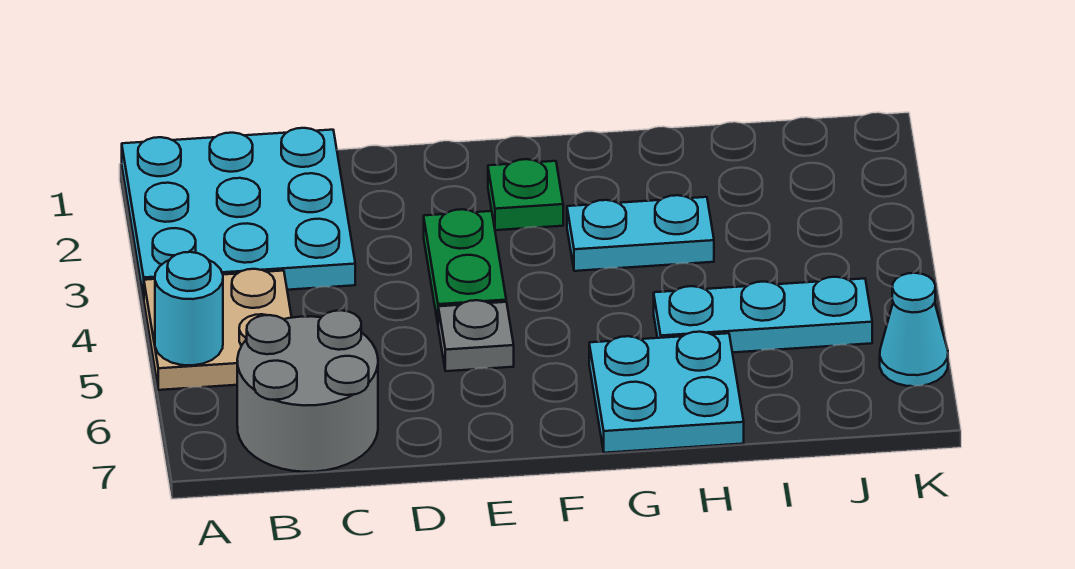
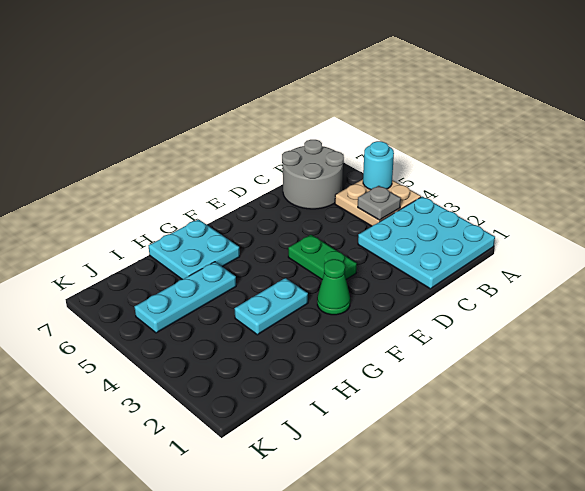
grey 1x1 plate [438,300,514,371] -> grey 1x1 plate moved to [358,186,401,220]
green 1x1 plate [488,159,563,230] -> green 1x1 cone [317,259,350,315]
cyan 1x1 cone [880,273,948,386] -> none

